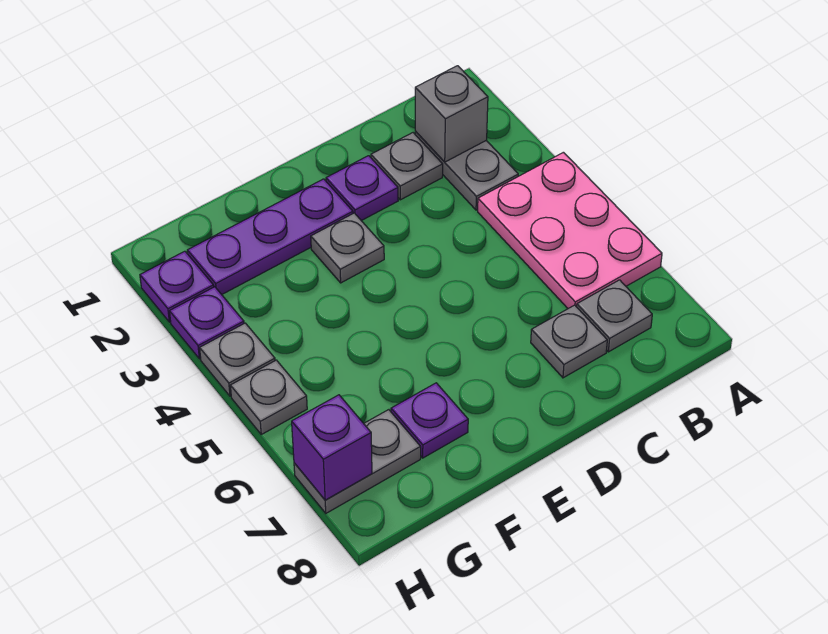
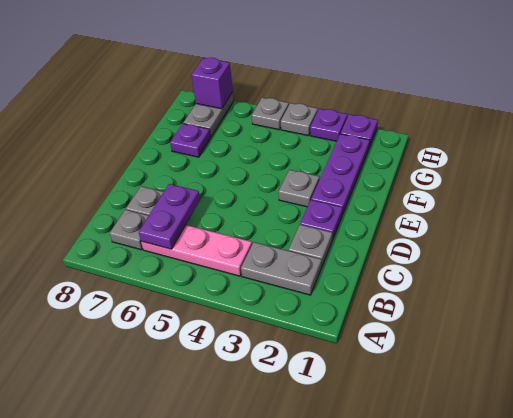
pink 2x3 plate [478,152,662,308] -> pink 1x3 plate [141,225,252,276]
grey 1x1 brick [415,66,488,162] -> none
none -> purple 1x2 plate [139,184,200,249]

